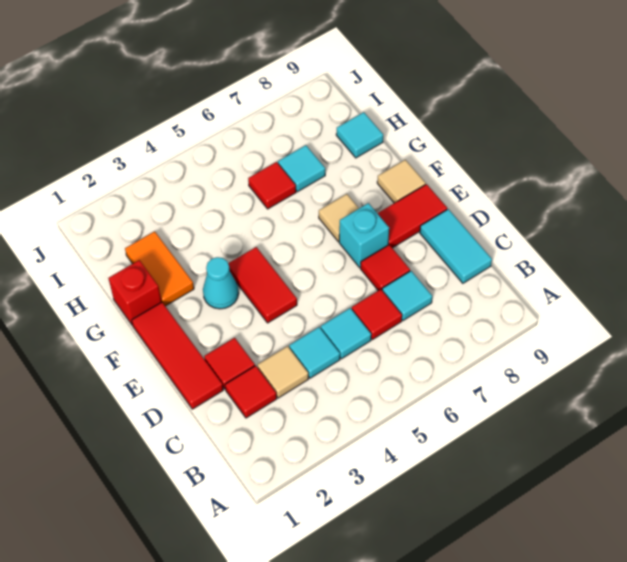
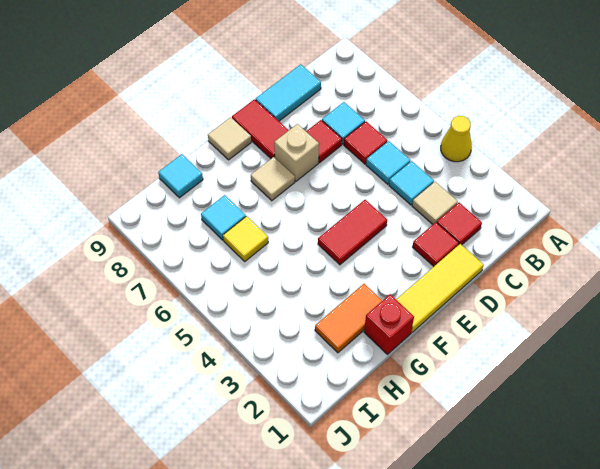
none -> yellow 1x1 cone [441,116,472,162]
red 1x3 tile [132,302,223,409] -> yellow 1x3 tile [396,244,484,332]
cyan 1x1 brick [339,203,389,268] -> tan 1x1 brick [274,124,319,181]
cyan 1x1 cone [203,257,239,309] -> none
red 1x1 tile [248,162,296,209] -> yellow 1x1 tile [223,216,268,261]

